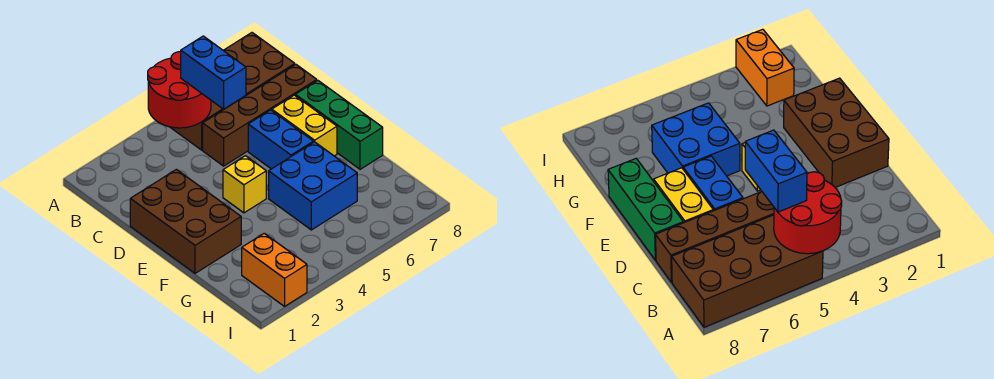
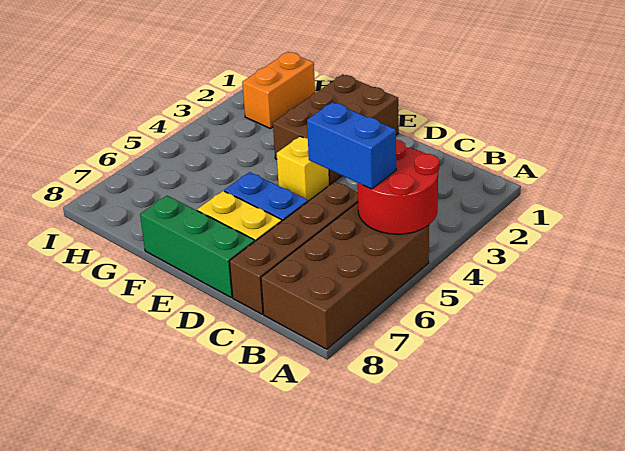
brown 2x3 brick [130,169,241,273] -> brown 2x3 brick turned to [273,74,399,184]
blue 2x2 brick [269,142,357,230] -> none
orange 1x2 brick [242,233,307,306] -> orange 1x2 brick turned to [242,52,315,128]

